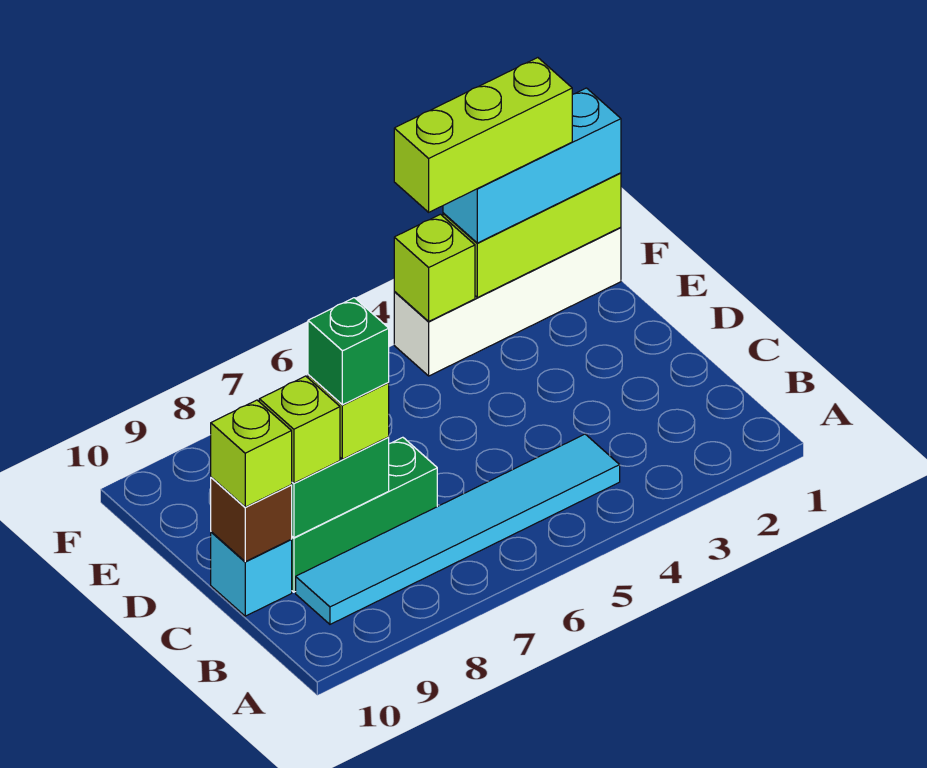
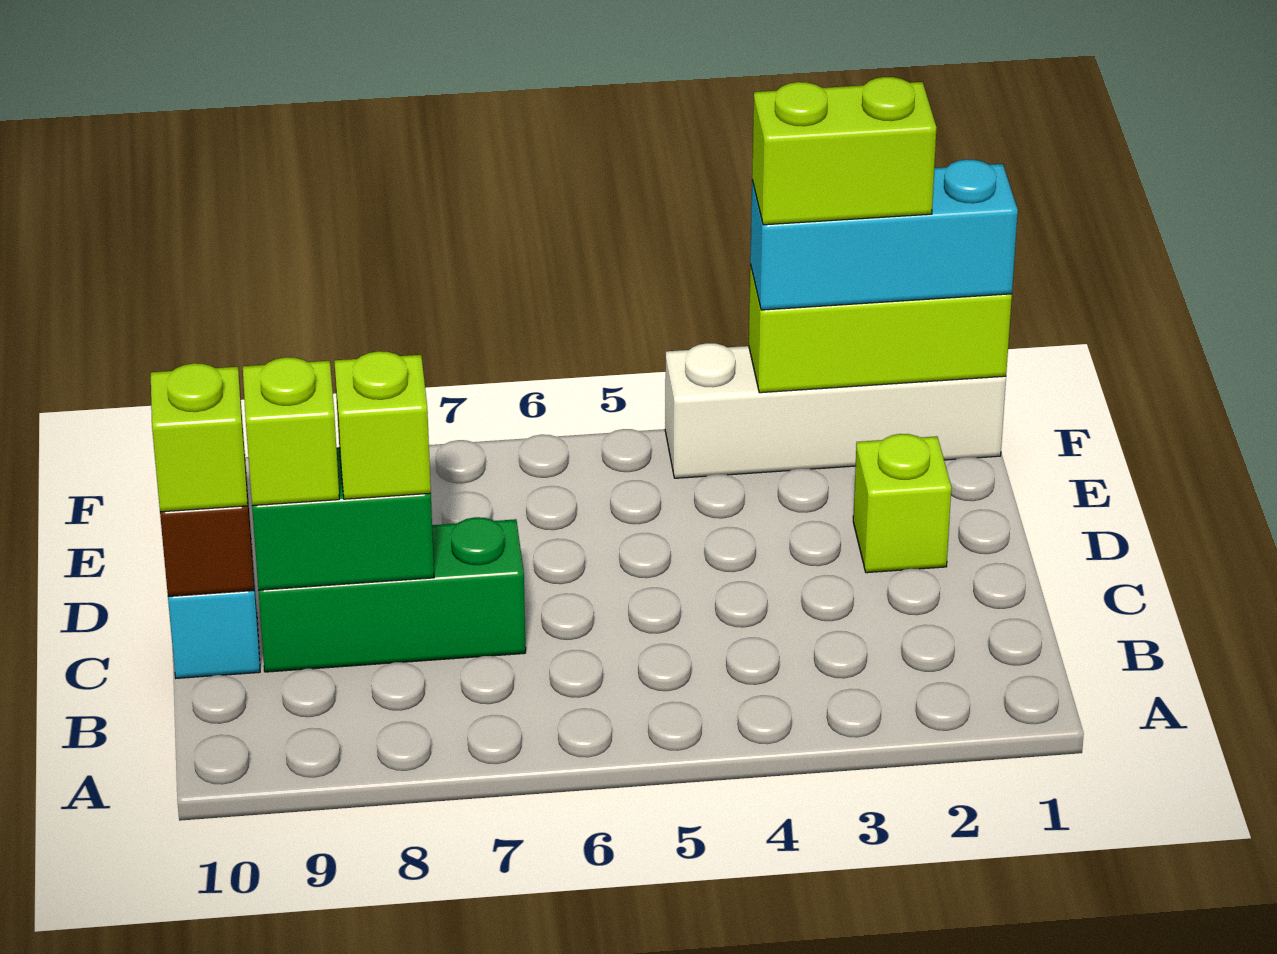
cyan 1x6 tile [296,434,620,624] -> none
green 1x1 brick [308,298,389,405] -> none
lime 1x3 brick [394,58,572,212] -> lime 1x2 brick [752,77,936,225]
lime 1x1 brick [394,214,475,322] -> lime 1x1 brick moved to [853,434,951,573]

